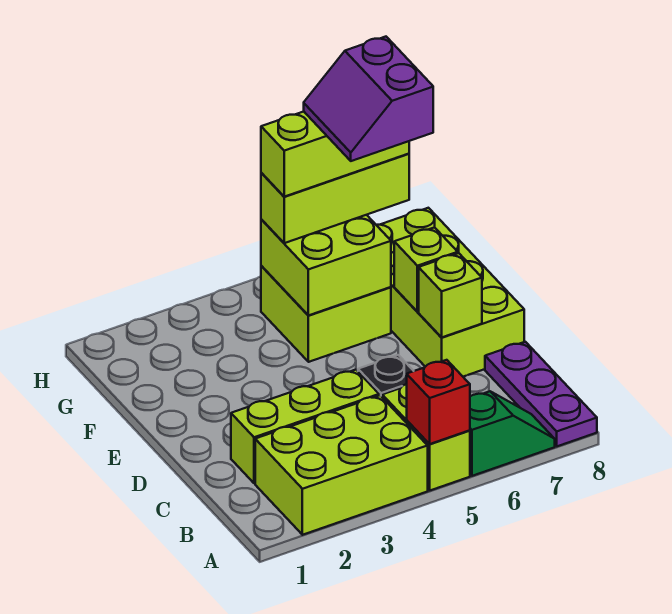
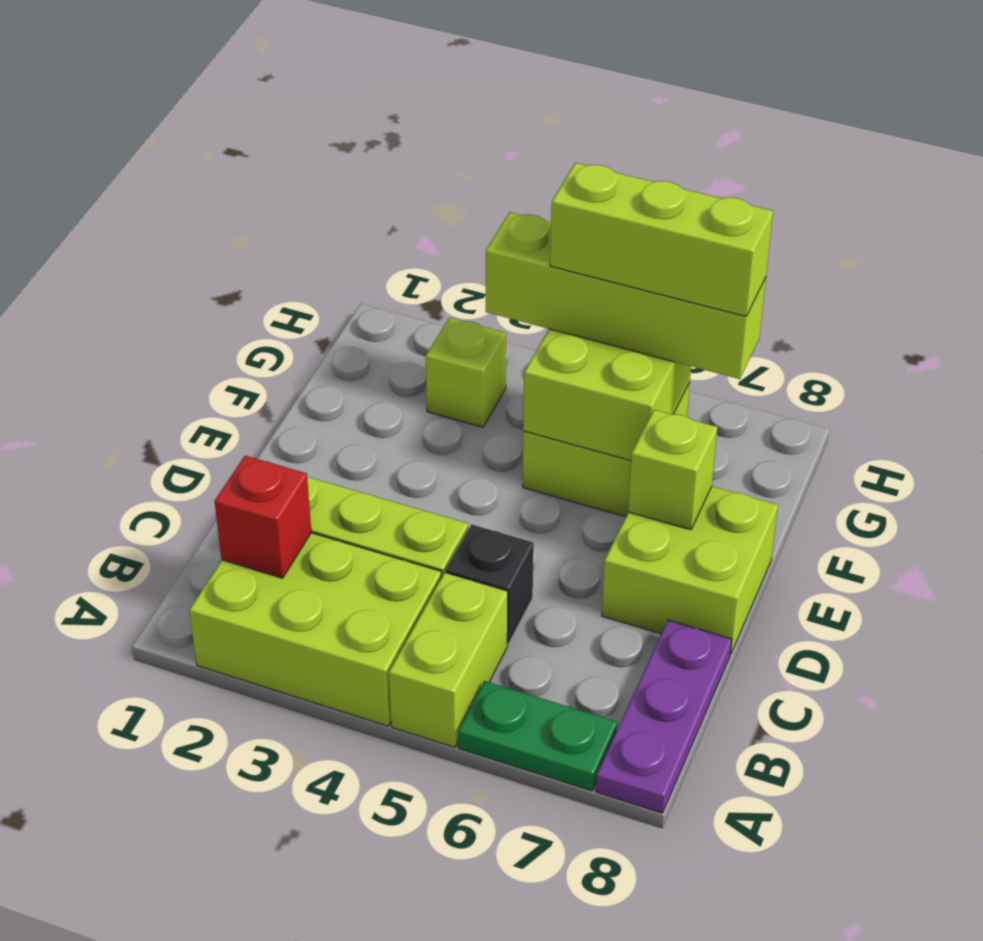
red 1x1 brick [407,360,470,444] -> red 1x1 brick moved to [215,456,311,578]
green 1x2 slope [470,391,555,476] -> green 1x2 plate [458,681,617,791]
lime 2x4 brick [377,208,524,377] -> lime 2x2 brick [602,486,778,654]
lime 1x1 brick [419,253,482,337] -> lime 1x1 brick moved to [425,318,506,427]
purple 2x2 slope [304,37,433,161] -> none
lime 1x3 brick [261,154,409,243] -> lime 1x4 brick [486,212,766,379]

